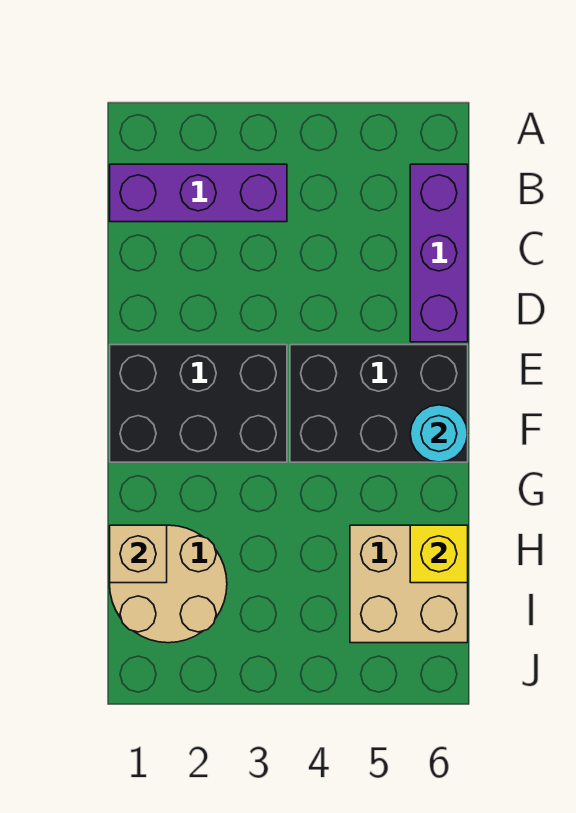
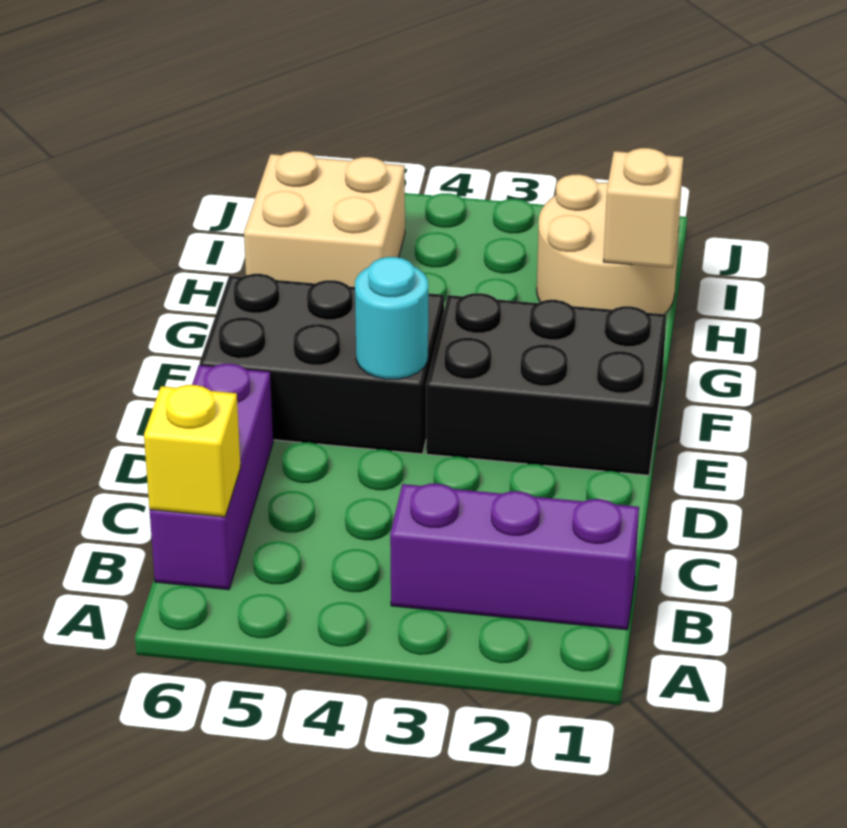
cyan 1x1 round brick [410,405,468,462] -> cyan 1x1 round brick moved to [355,257,428,379]
yellow 1x1 brick [410,525,468,583] -> yellow 1x1 brick moved to [144,385,241,517]

